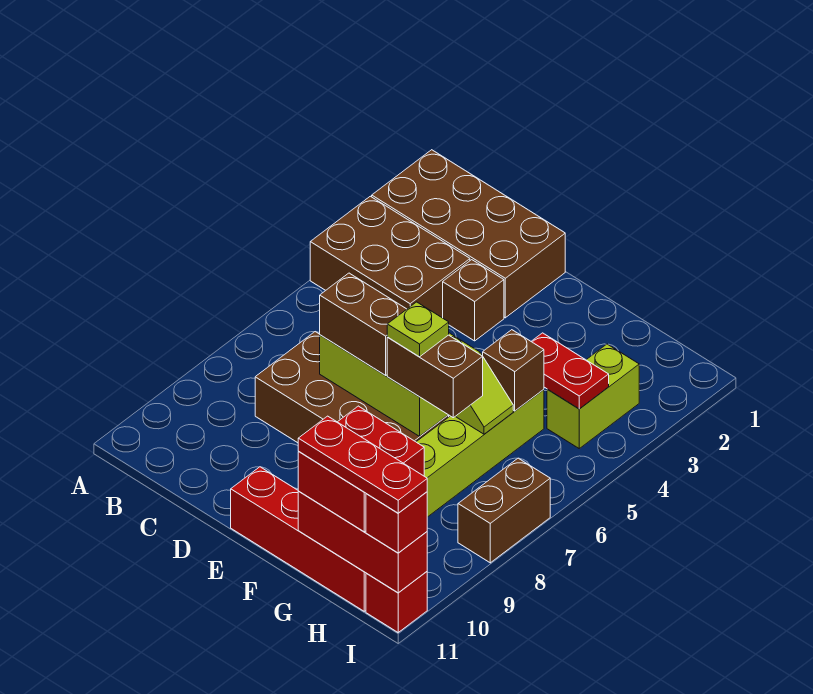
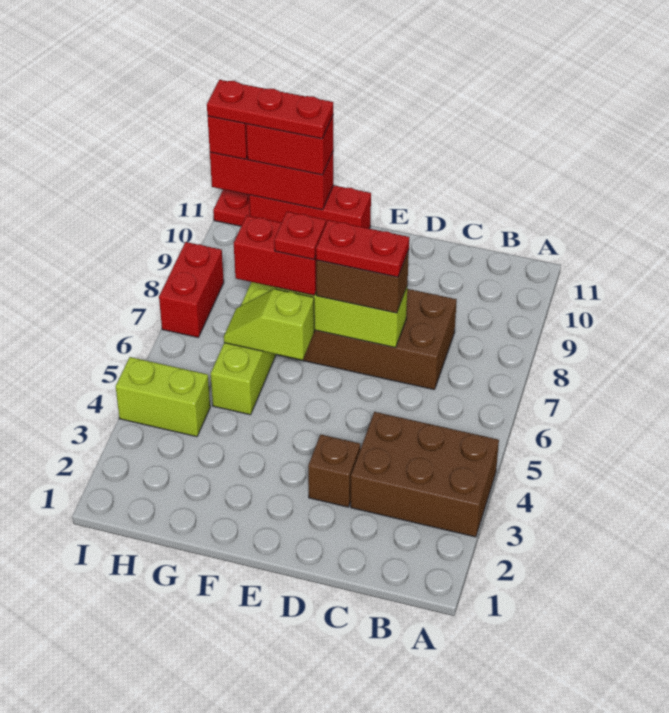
brown 2x4 brick [372,150,565,318] -> none
red 1x4 brick [231,467,366,611] -> red 1x3 brick [249,185,371,229]
brown 1x2 brick [387,335,483,418] -> red 1x2 brick [234,215,316,295]
lime 1x1 plate [387,302,449,357] -> red 1x1 plate [274,212,326,259]
red 1x2 plate [531,333,609,409] -> red 1x2 plate moved to [316,220,409,277]
brown 1x1 brick [483,330,544,411] -> none
red 2x2 brick [298,406,424,532] -> red 1x2 brick [246,116,333,175]
lime 1x2 brick [547,344,639,448] -> lime 1x2 brick turned to [116,357,210,437]
brown 1x2 brick [458,458,550,563] -> red 1x2 brick [159,242,224,337]
red 1x1 brick [366,572,427,632] -> red 1x1 plate [213,189,250,226]

